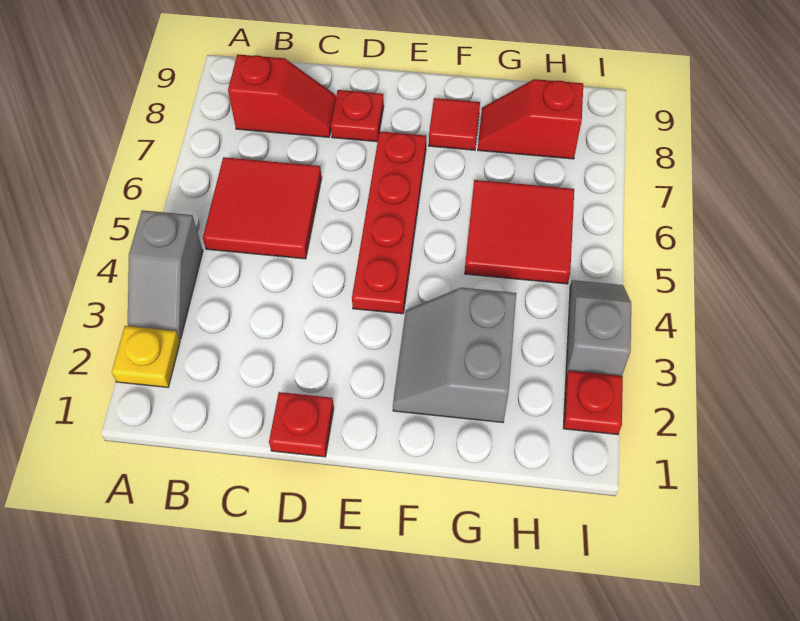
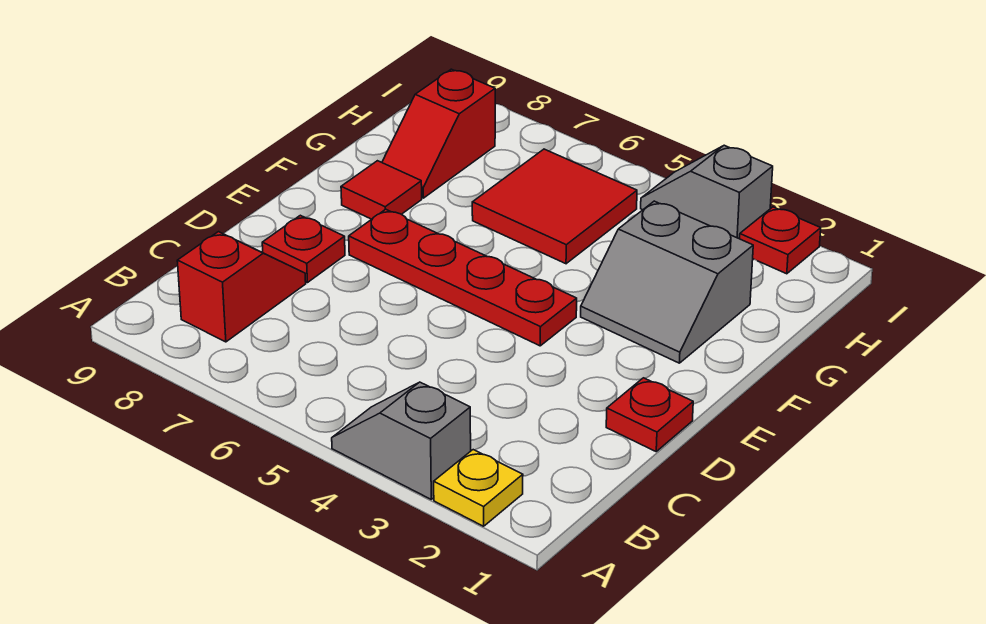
grey 1x2 slope [128,210,203,339] -> grey 1x2 slope turned to [332,382,471,499]
red 2x2 tile [203,157,322,259] -> none

